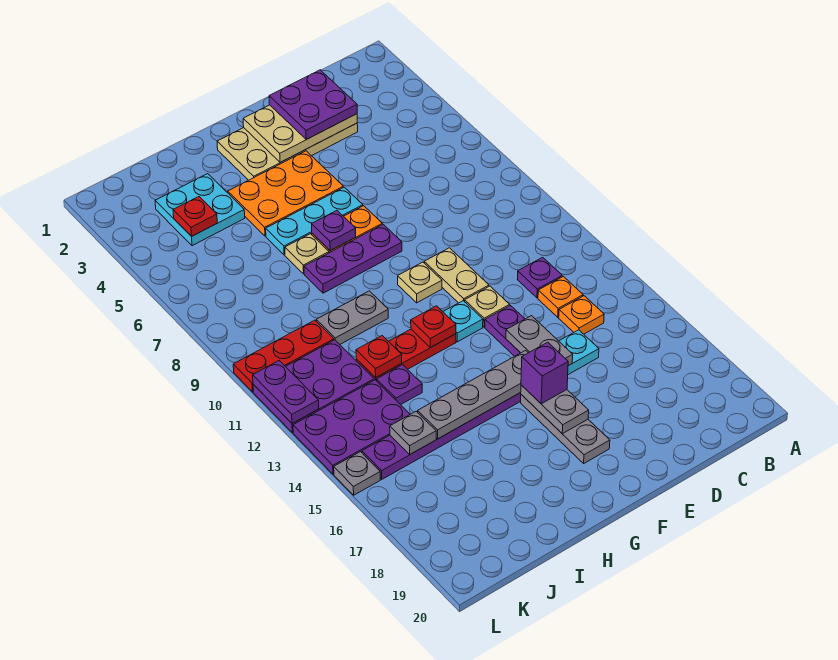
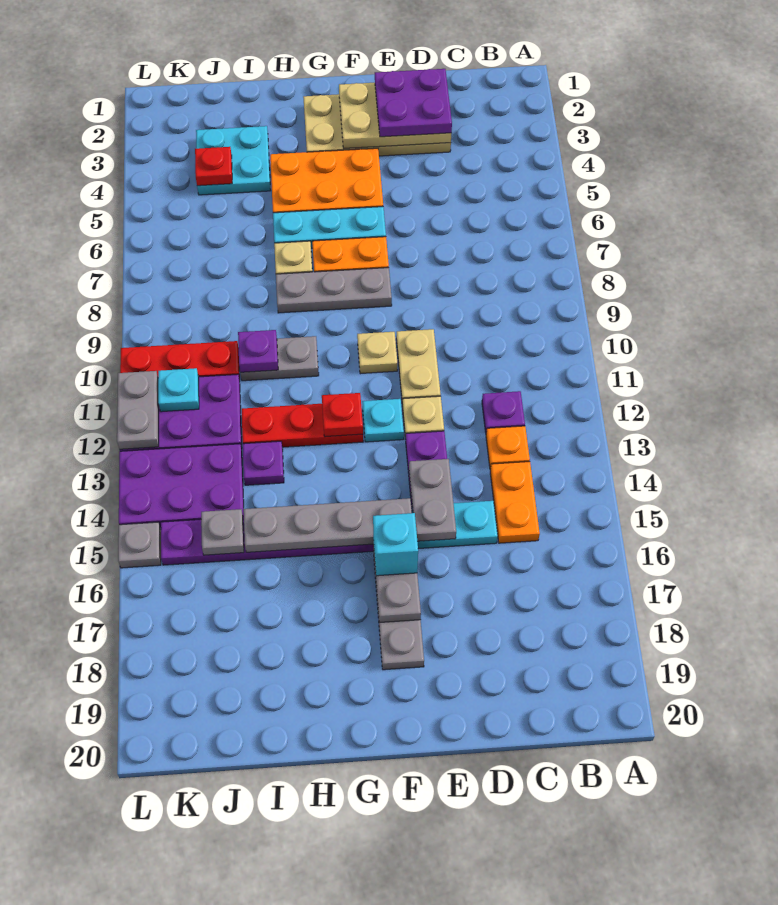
orange 1x1 plate [559,296,604,334] -> orange 1x2 plate [490,462,540,543]
purple 1x3 plate [304,224,402,293] -> grey 1x3 plate [276,268,392,313]
purple 1x1 brick [521,342,568,404] -> cyan 1x1 brick [373,513,418,576]
purple 1x1 plate [312,211,356,251] -> purple 1x1 plate moved to [238,330,278,372]
red 1x1 plate [356,336,402,378] -> none
none -> cyan 1x1 plate [158,368,199,412]
purple 1x2 plate [253,361,319,423] -> grey 1x2 plate [117,371,159,449]

